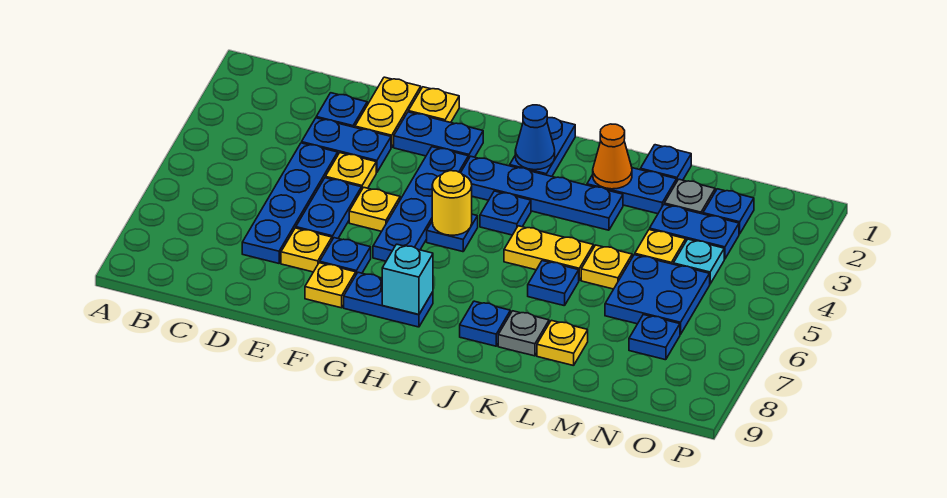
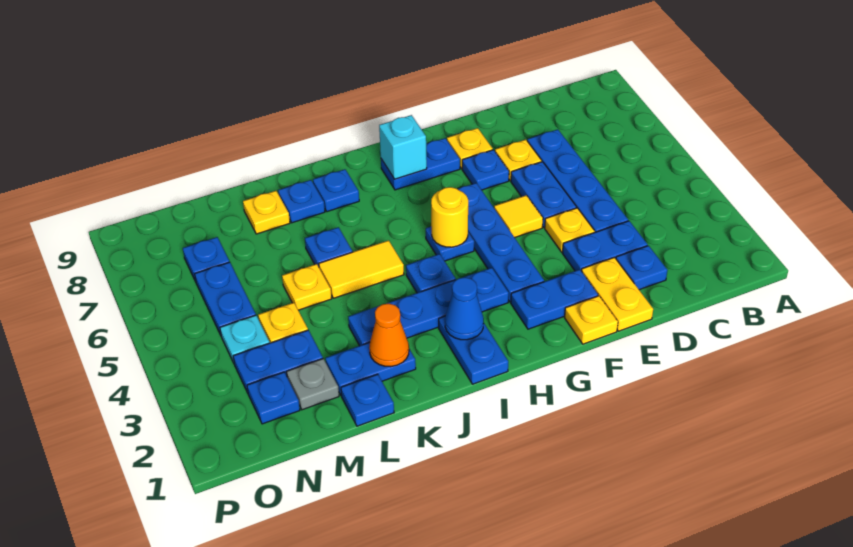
yellow 1x1 plate [349,187,400,231] -> yellow 1x1 tile [494,195,543,237]
yellow 1x2 plate [504,226,594,280] -> yellow 1x2 tile [319,240,404,298]
grey 1x1 plate [498,311,549,356] -> blue 1x1 plate [278,180,325,223]
blue 2x2 plate [605,255,710,335] -> blue 1x2 plate [195,262,256,335]

